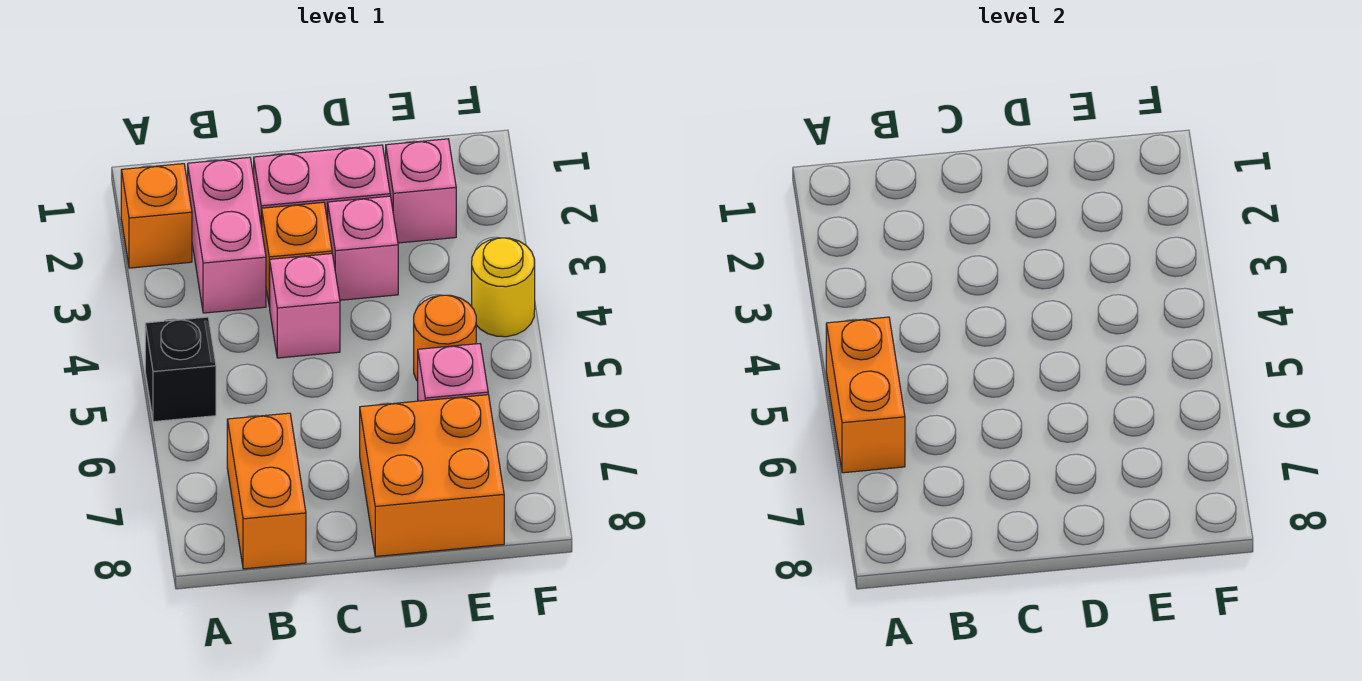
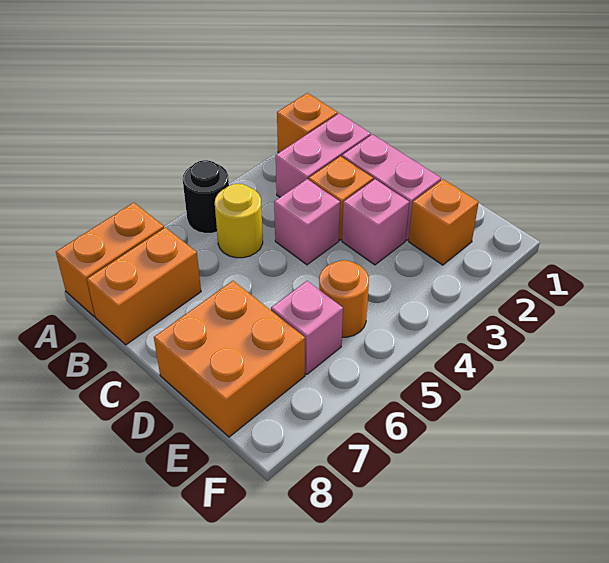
black 1x1 brick [145,317,216,422] -> black 1x1 round brick [183,160,229,233]
orange 1x2 brick [826,317,905,473] -> orange 1x2 brick moved to [56,203,164,317]
pink 1x1 brick [386,139,456,243] -> orange 1x1 brick [409,179,479,265]
yellow 1x1 round brick [472,238,535,337] -> yellow 1x1 round brick moved to [215,184,263,258]

